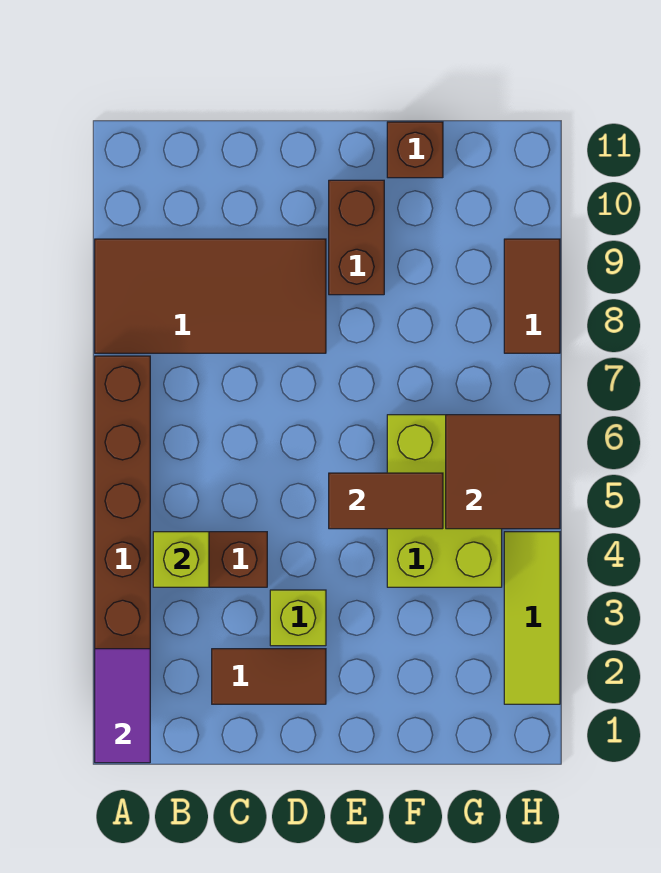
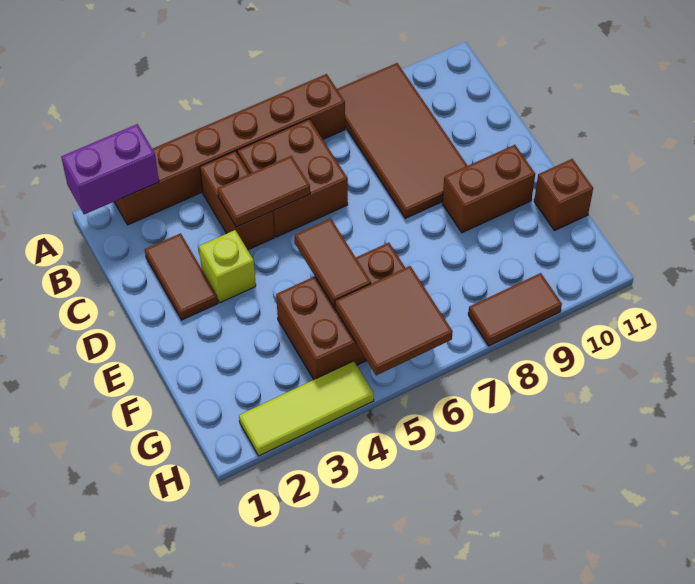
purple 1x2 tile [95,649,150,763] -> purple 1x2 brick [61,124,159,214]
lime 1x1 brick [153,532,209,587] -> none
none -> brown 2x2 brick [237,119,348,237]
none -> brown 1x2 tile [217,156,310,227]
lime 2x3 brick [387,415,502,587] -> brown 2x3 brick [276,243,405,379]

